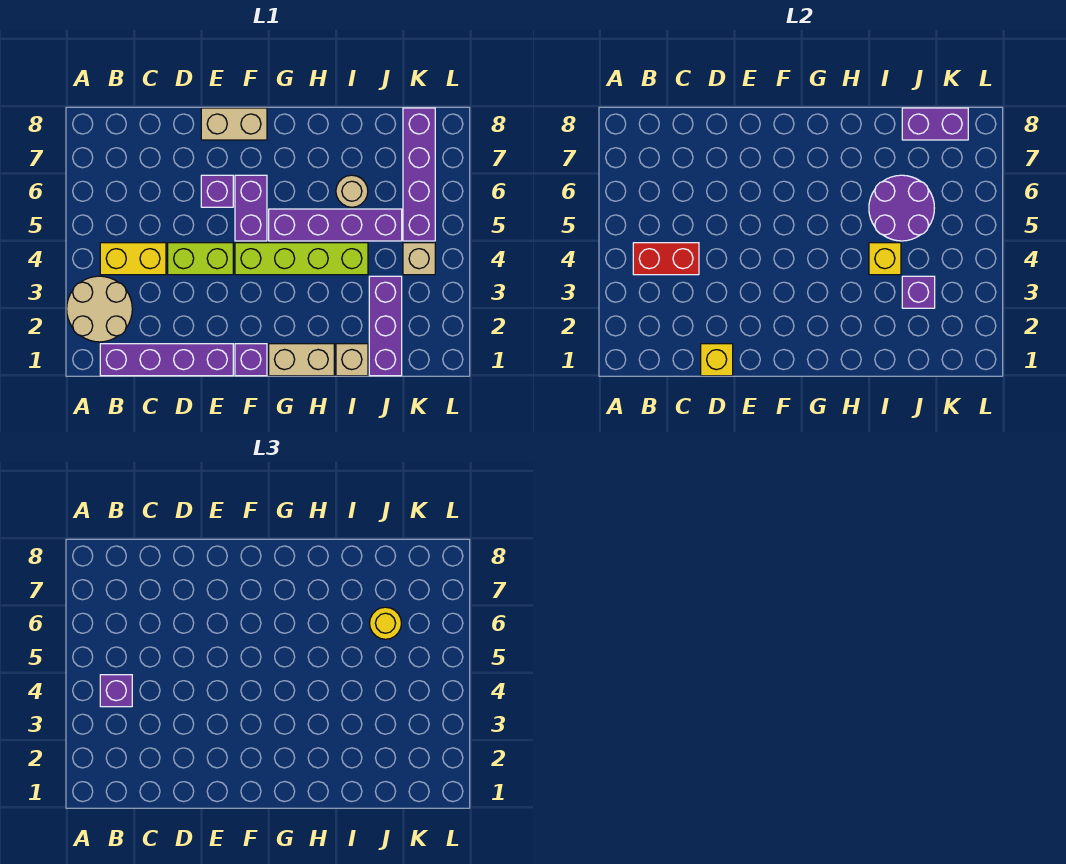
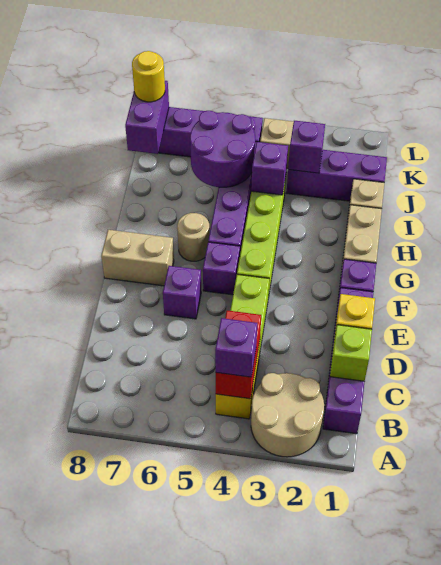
none -> lime 1x1 brick [330,325,372,381]
tan 1x2 brick [201,108,267,140] -> tan 1x2 brick turned to [101,230,174,286]
purple 1x2 brick [235,175,267,241] -> purple 1x1 brick [203,242,240,295]
yellow 1x1 brick [869,243,901,275] -> purple 1x1 brick [251,142,288,195]
tan 1x1 round brick [336,175,368,207] -> tan 1x1 round brick moved to [177,213,209,261]
yellow 1x1 round brick [370,607,401,639] -> yellow 1x1 round brick moved to [132,51,165,102]

